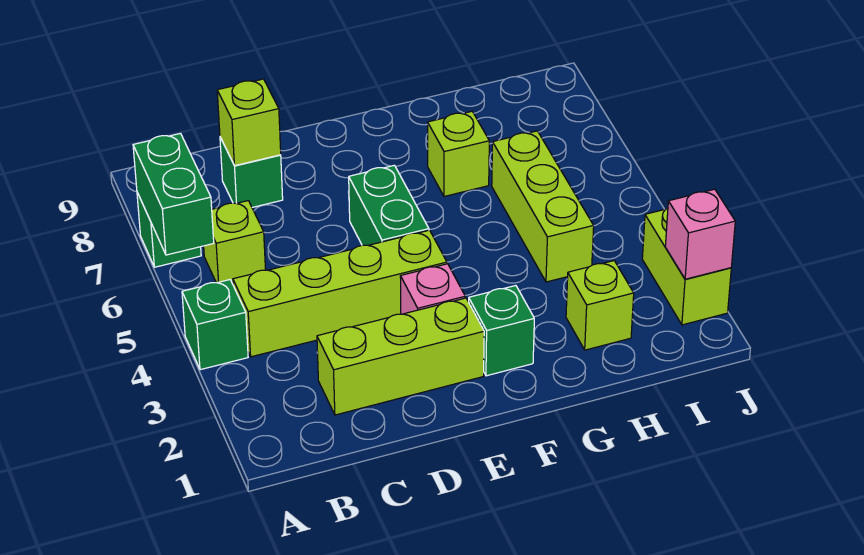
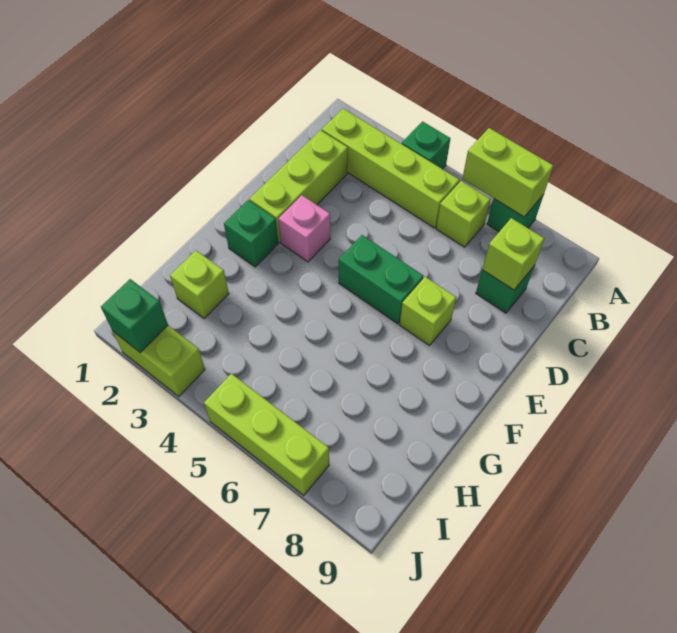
green 1x2 brick [133,133,214,255] -> lime 1x2 brick [462,128,553,217]
lime 1x4 brick [233,230,447,357] -> lime 1x4 brick turned to [322,108,460,228]
lime 1x1 brick [428,111,489,196] -> lime 1x1 brick moved to [400,277,456,346]
lime 1x3 brick [492,131,594,282] -> lime 1x3 brick moved to [204,374,329,495]
pink 1x1 brick [665,189,735,279] -> green 1x1 brick [101,279,168,353]

